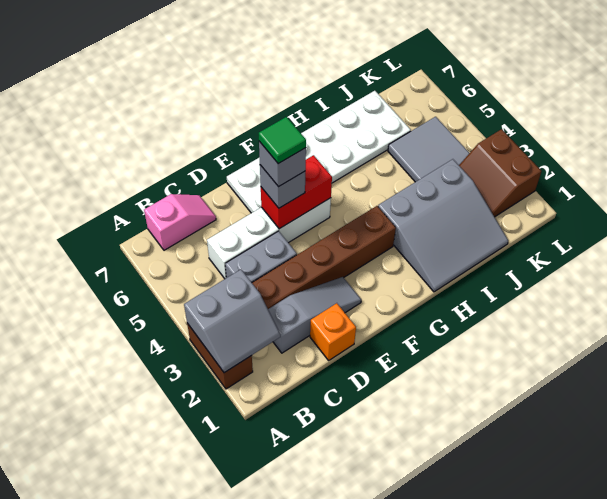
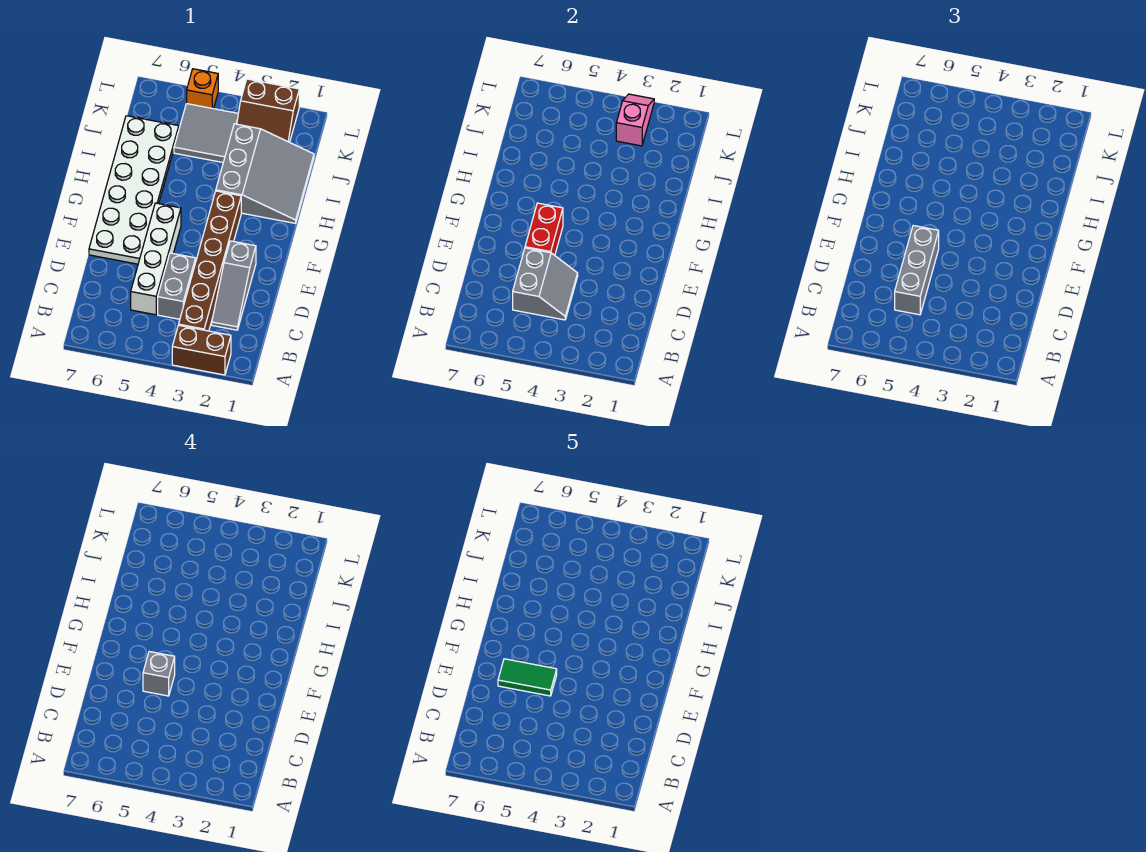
grey 2x2 slope [184,270,280,373] -> grey 2x2 slope moved to [513,248,578,320]
pink 1x2 slope [144,194,216,250] -> pink 1x2 slope moved to [616,94,654,146]
grey 1x3 slope [268,277,361,353] -> grey 1x3 slope turned to [212,241,256,330]
orange 1x1 brick [310,303,356,360] -> orange 1x1 brick moved to [187,69,218,109]
grey 1x1 brick [260,165,305,208] -> grey 1x3 brick [895,226,939,315]
green 1x1 tile [259,117,306,164] -> green 1x2 tile [498,659,557,696]

